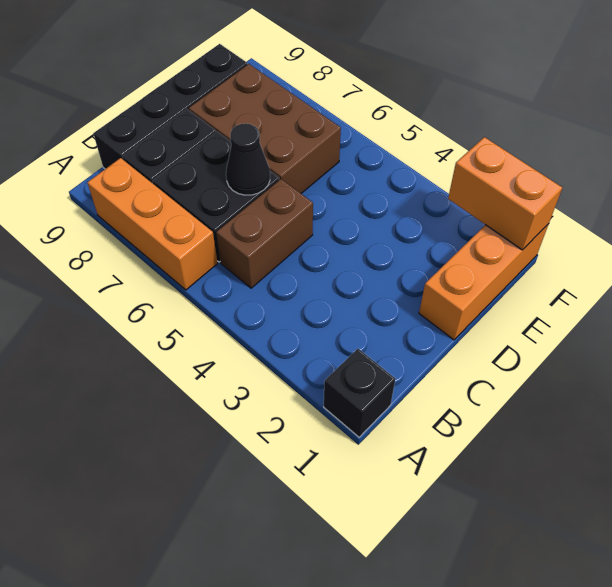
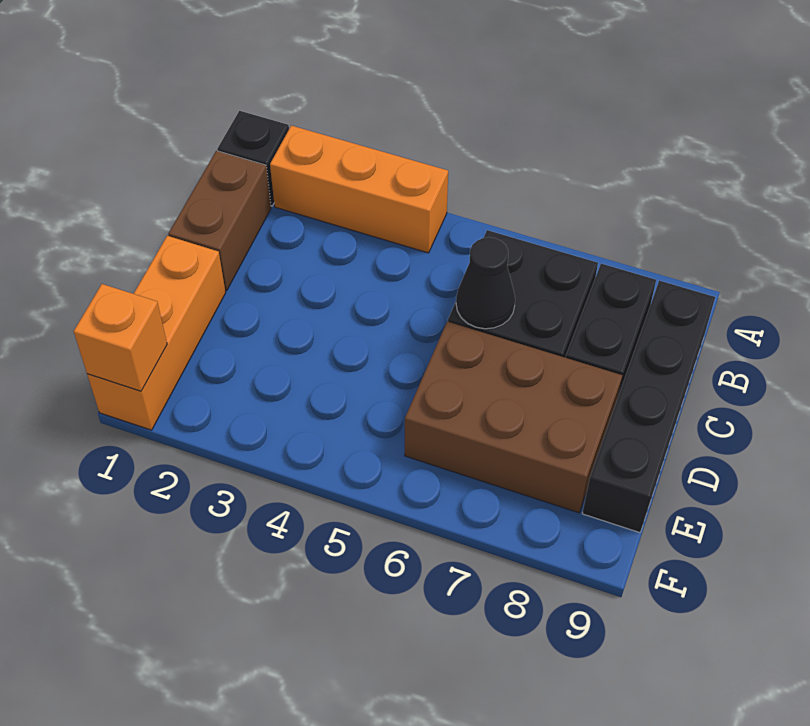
orange 1x3 brick [87,158,218,290] -> orange 1x3 brick moved to [270,125,448,253]
brown 1x2 brick [216,179,313,288] -> brown 1x2 brick moved to [168,151,271,291]
orange 1x2 brick [448,137,562,250] -> orange 1x1 brick [74,284,167,391]

